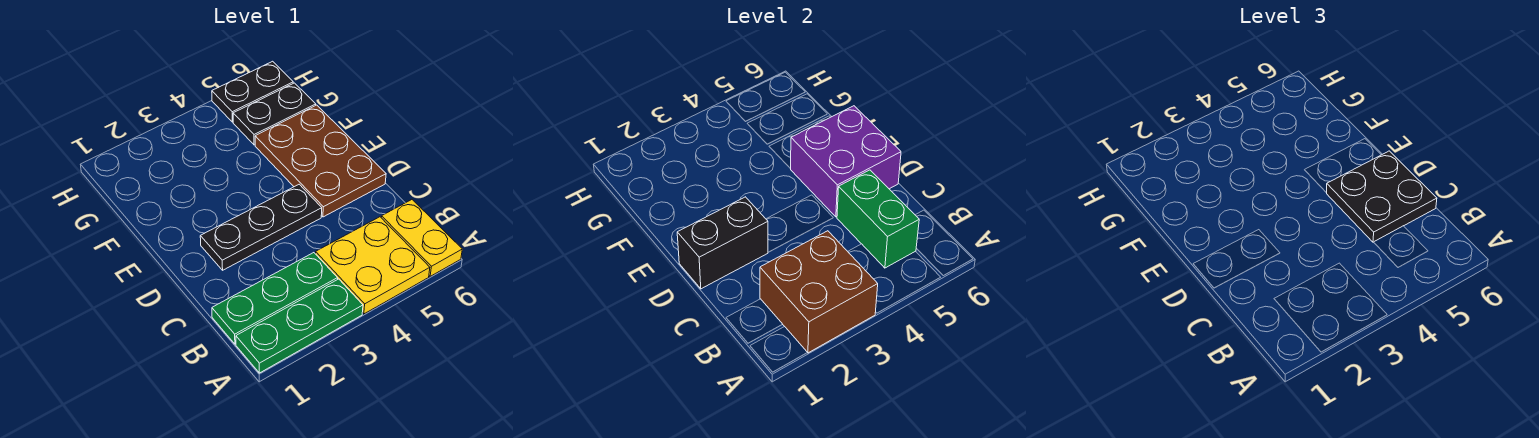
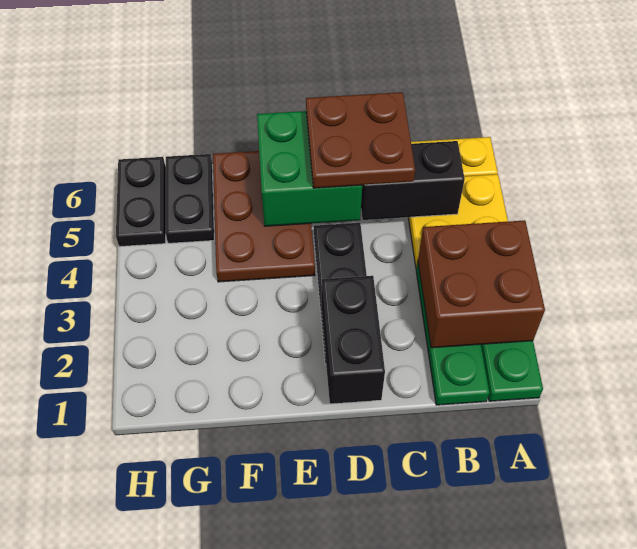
green 1x2 brick [837,170,919,268] -> black 1x2 brick [361,141,465,220]
black 2x2 plate [1327,151,1437,242] -> brown 2x2 plate [306,92,415,188]
brown 2x3 plate [255,105,386,217] -> brown 2x3 plate turned to [213,151,315,282]
purple 2x2 brick [791,106,901,217] -> green 2x2 brick [257,111,362,226]

